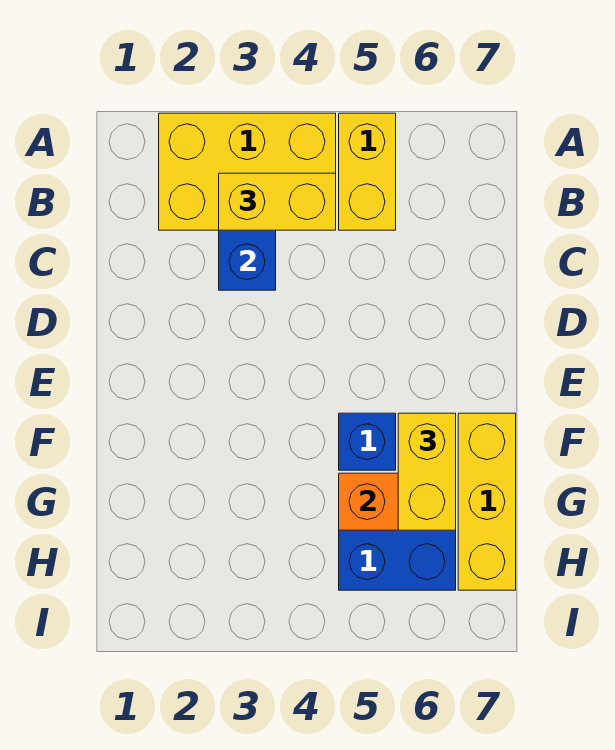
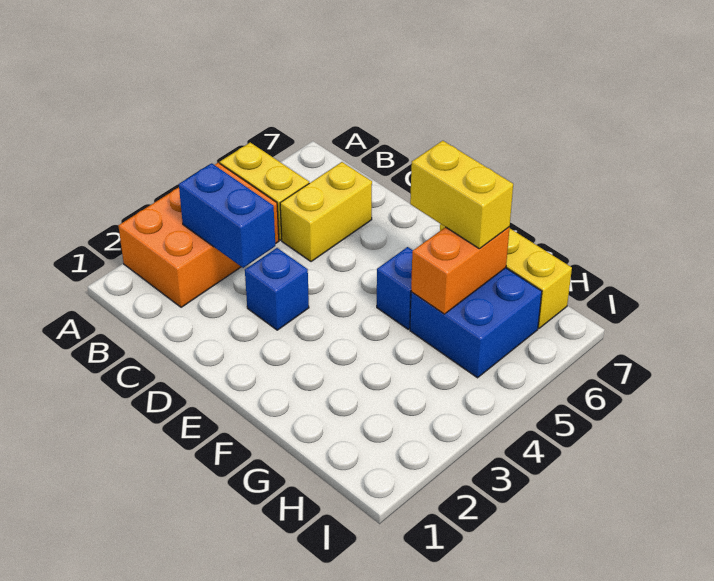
yellow 2x3 brick [159,113,336,230] -> orange 2x3 brick [119,163,279,307]
yellow 1x2 brick [219,173,336,230] -> yellow 1x2 brick moved to [280,162,372,262]
none -> blue 1x1 brick [245,248,309,330]

